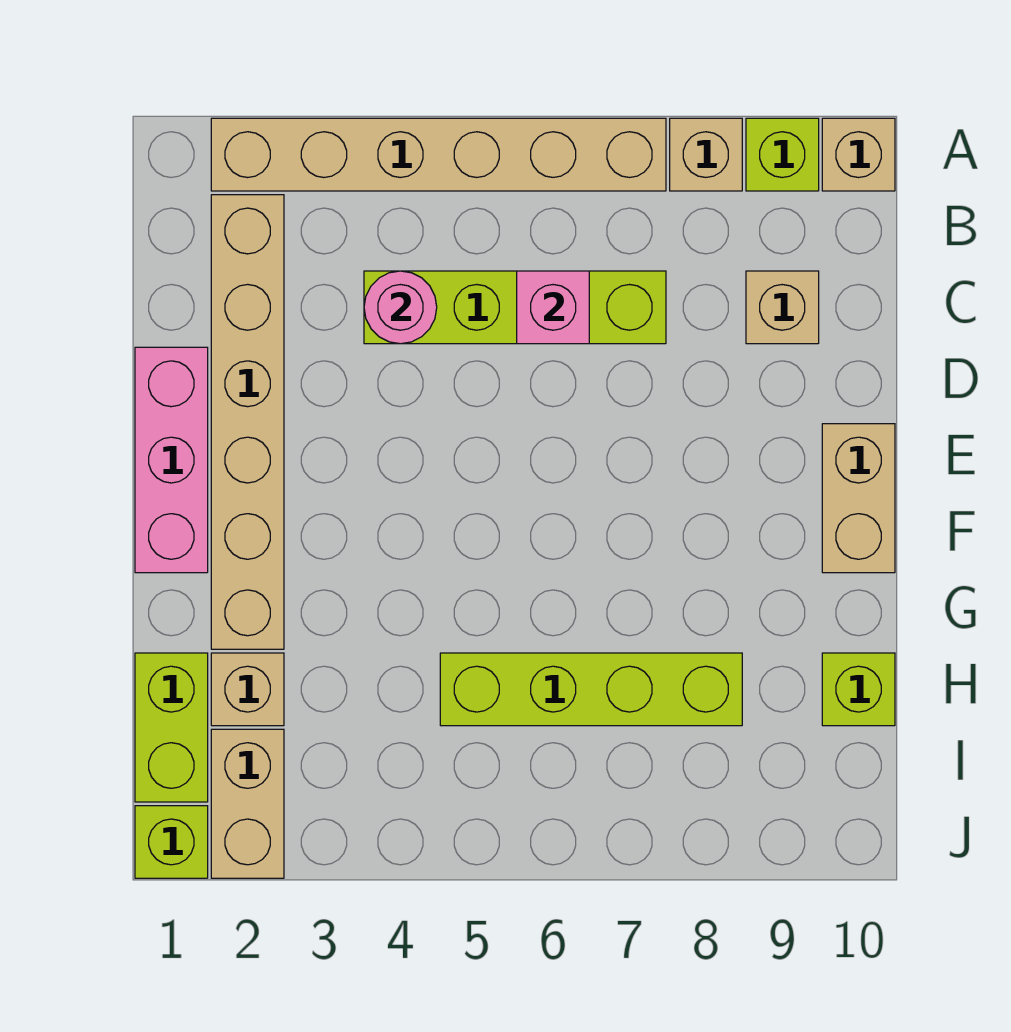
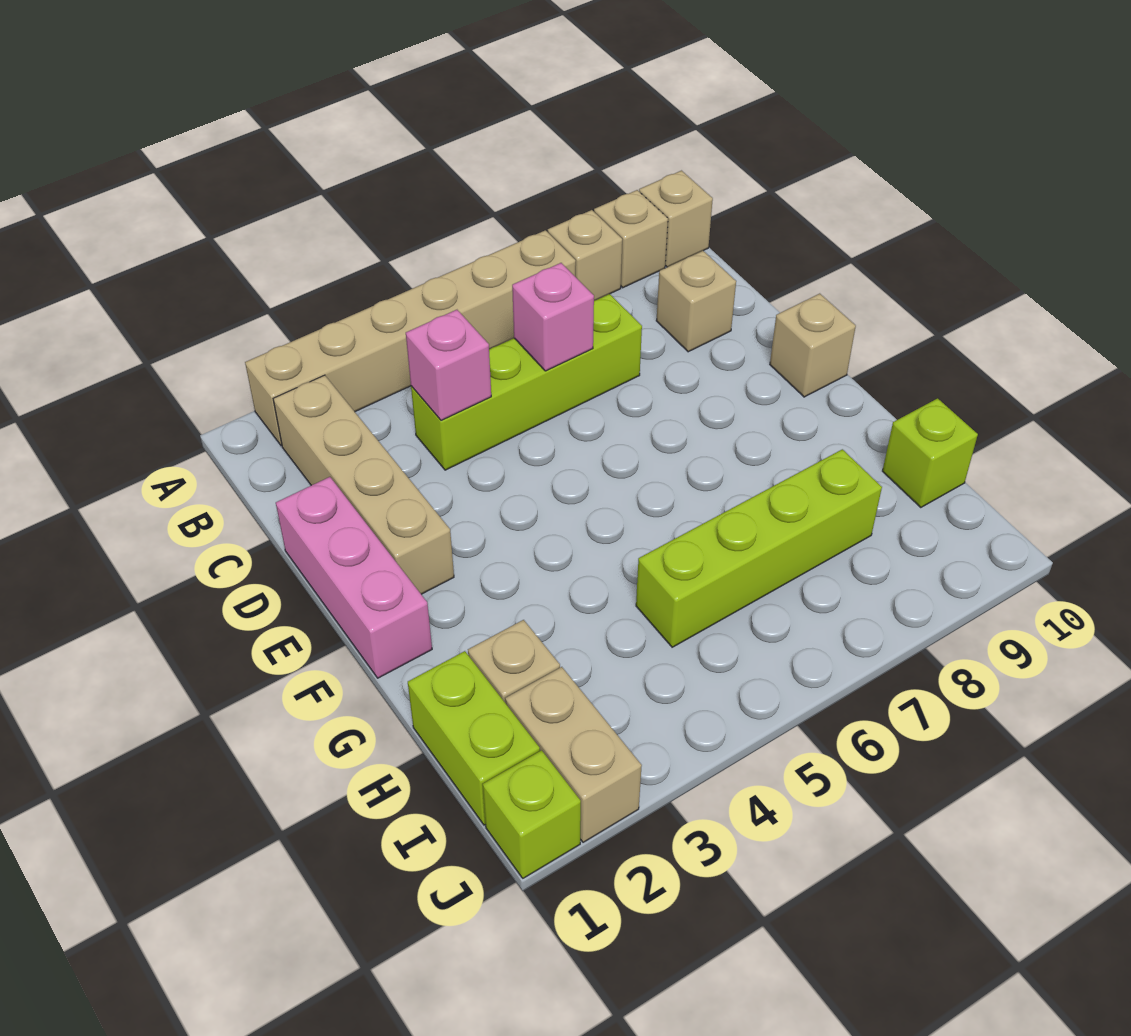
lime 1x1 brick [746,118,819,191] -> tan 1x1 brick [594,190,668,288]
tan 1x6 brick [211,195,284,649] -> tan 1x4 brick [273,375,454,594]
pink 1x1 round brick [364,271,437,344] -> pink 1x1 brick [406,310,491,421]
tan 1x2 brick [822,424,895,573] -> tan 1x1 brick [770,294,856,397]

